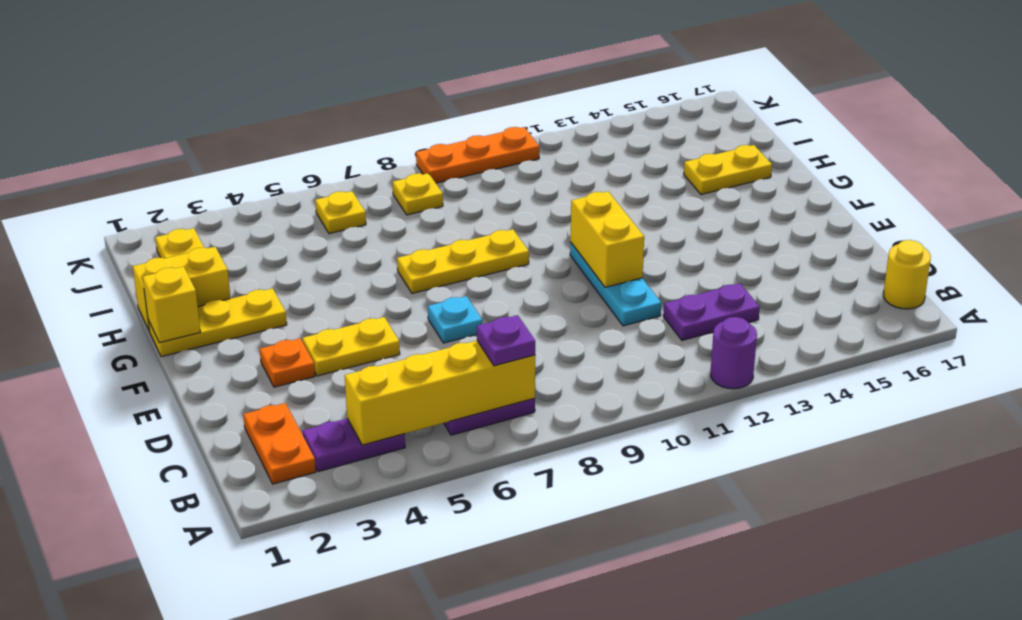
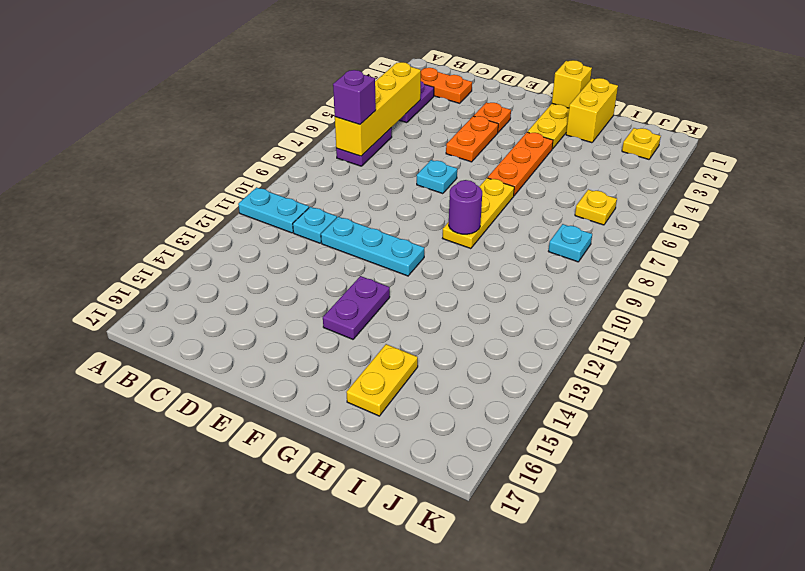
none -> cyan 1x2 plate [238,187,309,233]
purple 1x1 round brick [711,317,757,389] -> purple 1x1 round brick moved to [449,180,482,234]
purple 1x1 plate [477,315,535,366] -> purple 1x1 brick [333,70,376,125]
yellow 1x1 round brick [883,240,931,309] -> none
none -> cyan 1x1 plate [293,207,337,243]
purple 1x2 plate [663,283,760,340] -> purple 1x2 plate moved to [323,276,390,339]
yellow 1x2 plate [303,317,400,376] -> orange 1x2 plate [446,116,498,162]
yellow 1x2 brick [570,191,644,287] -> none
yellow 1x1 plate [393,173,443,215] -> cyan 1x1 plate [548,224,592,262]
orange 1x3 plate [416,127,539,183] -> orange 1x3 plate moved to [488,132,553,196]

